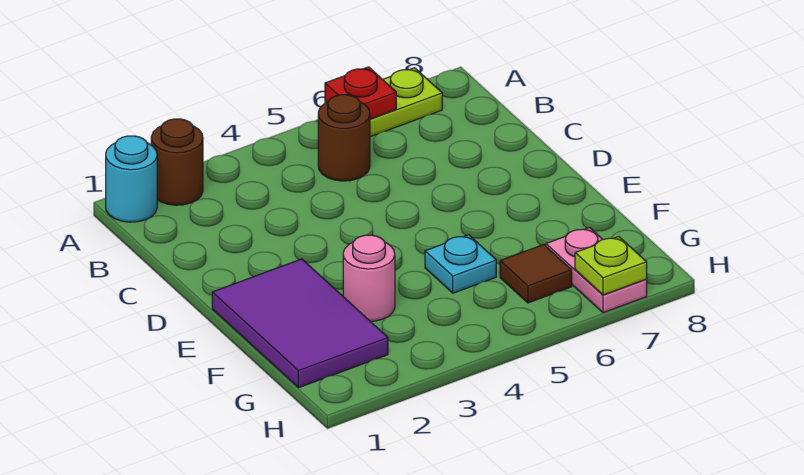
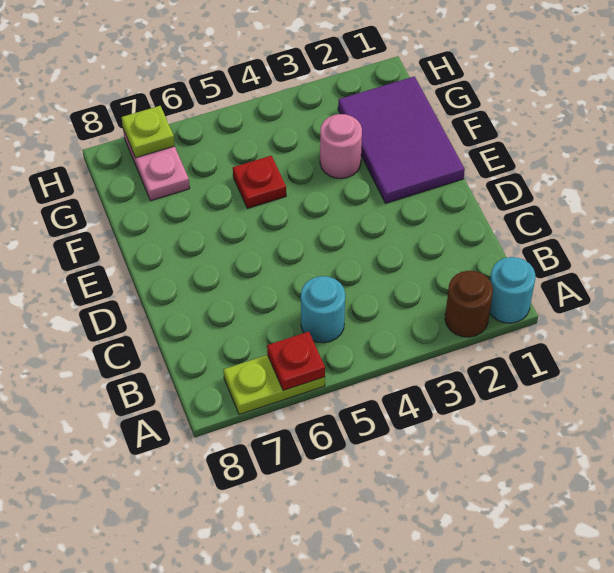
brown 1x1 round brick [318,95,370,181] -> cyan 1x1 round brick [301,276,345,343]
cyan 1x1 plate [425,235,496,293] -> red 1x1 plate [233,156,286,208]
brown 1x1 tile [500,245,572,303] -> none

